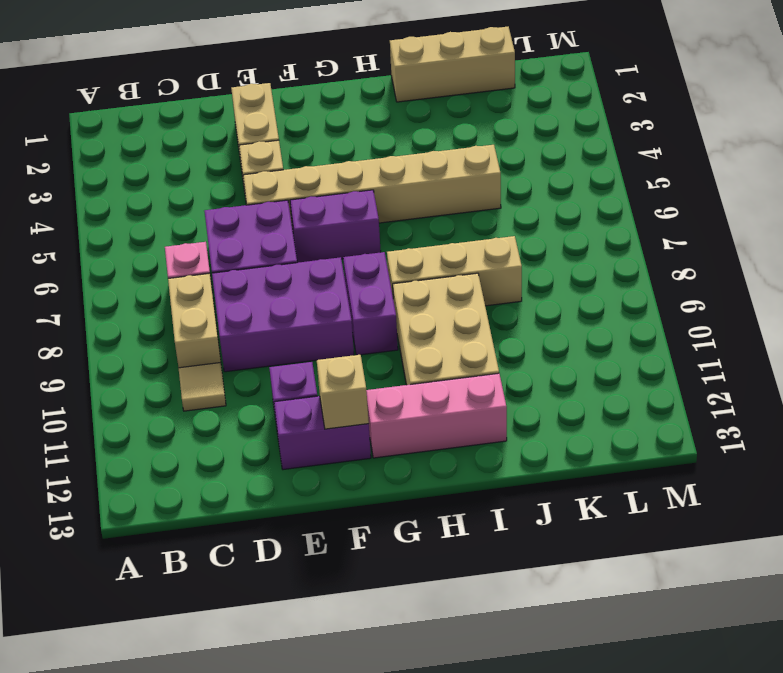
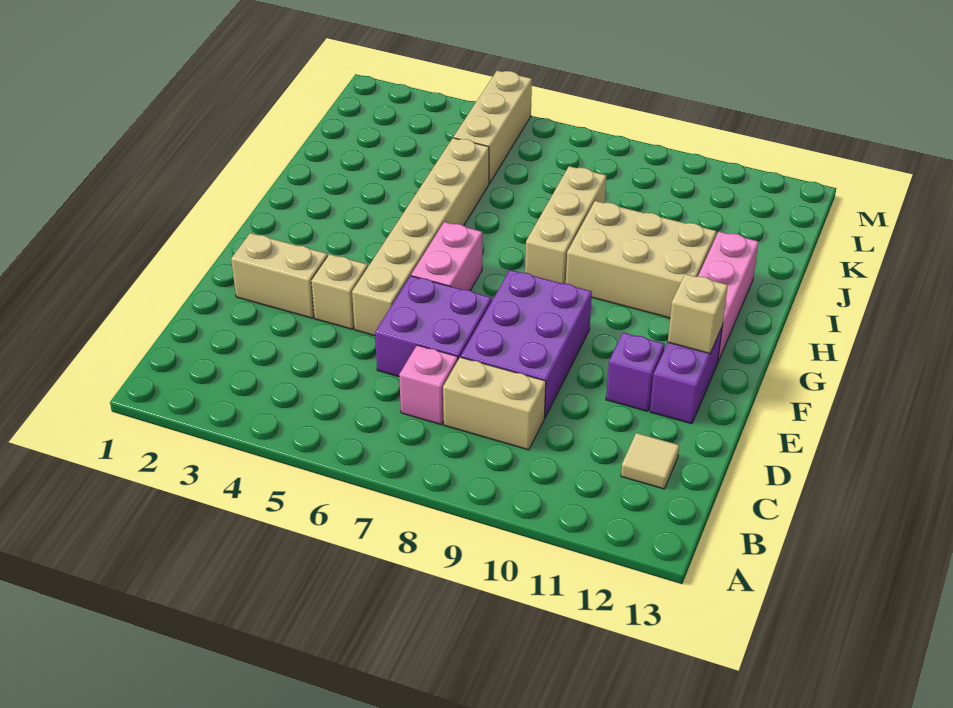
tan 1x1 tile [179,363,226,411] -> tan 1x1 tile moved to [621,433,679,489]
purple 1x2 brick [290,190,381,263] -> pink 1x2 brick [411,222,482,290]
purple 1x2 brick [343,252,398,355] -> none
tan 1x3 brick [390,27,515,102] -> tan 1x3 brick moved to [453,71,532,184]

